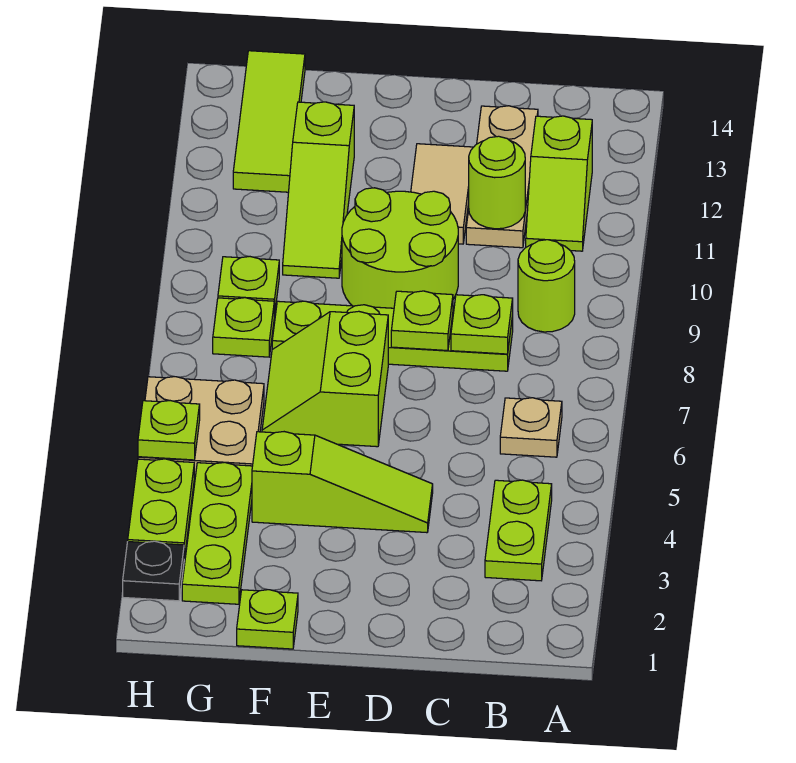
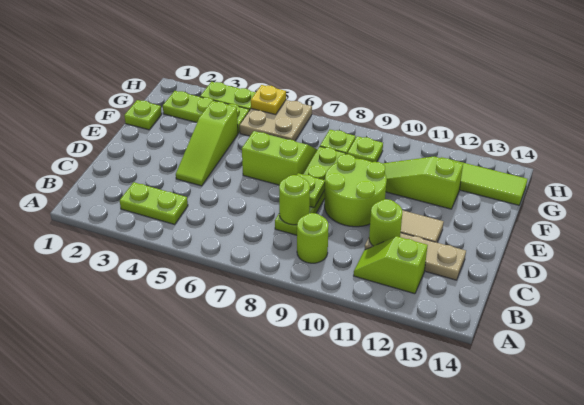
tan 1x1 plate [500,398,562,457] -> none
lime 1x1 plate [451,295,513,354] -> lime 1x1 round brick [279,175,310,225]
black 1x1 plate [123,541,184,601] -> none
lime 1x1 plate [138,401,200,460] -> yellow 1x1 plate [251,85,286,115]

